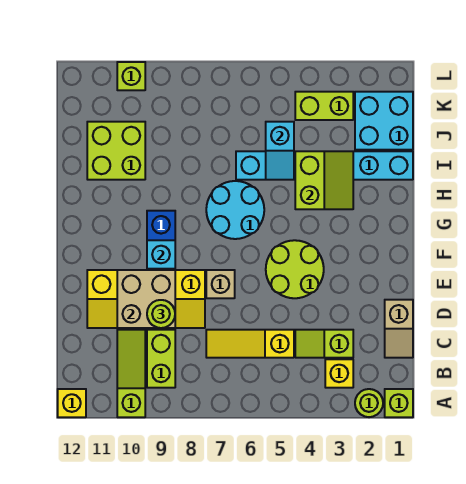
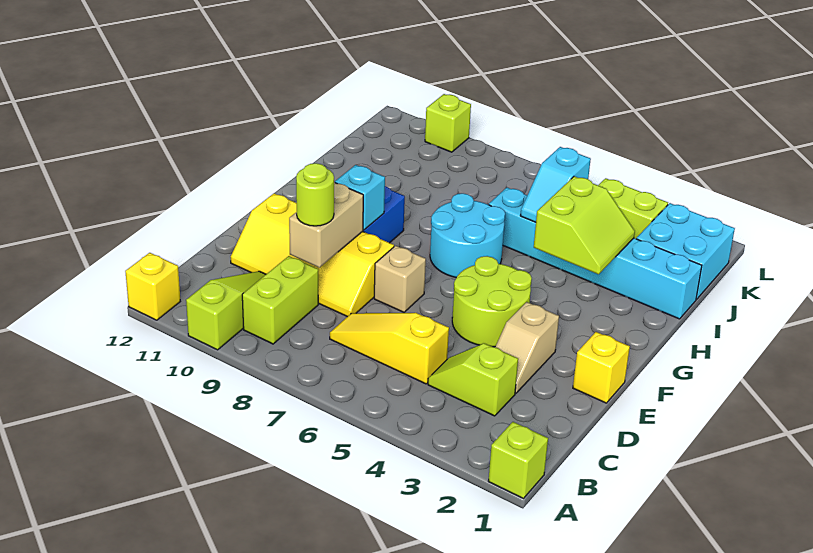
lime 1x1 round brick [355,389,383,417] -> none
yellow 1x1 brick [325,359,353,388] -> yellow 1x1 brick moved to [573,332,630,403]
tan 1x2 slope [385,300,413,358] -> tan 1x2 slope moved to [495,302,559,393]
tan 2x2 brick [117,270,175,328] -> tan 1x2 brick [289,182,363,268]
lime 2x2 brick [87,122,145,180] -> none

